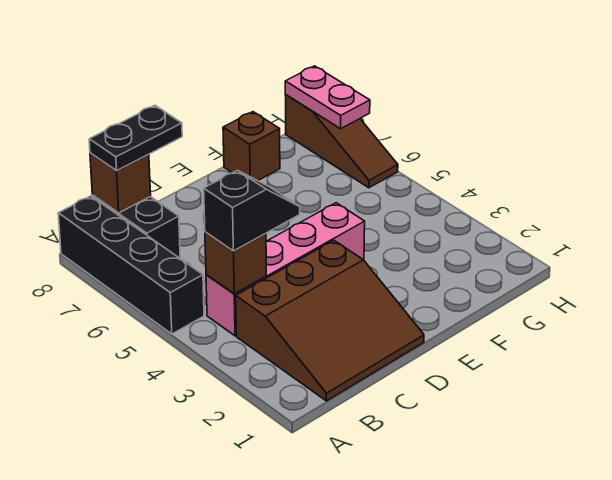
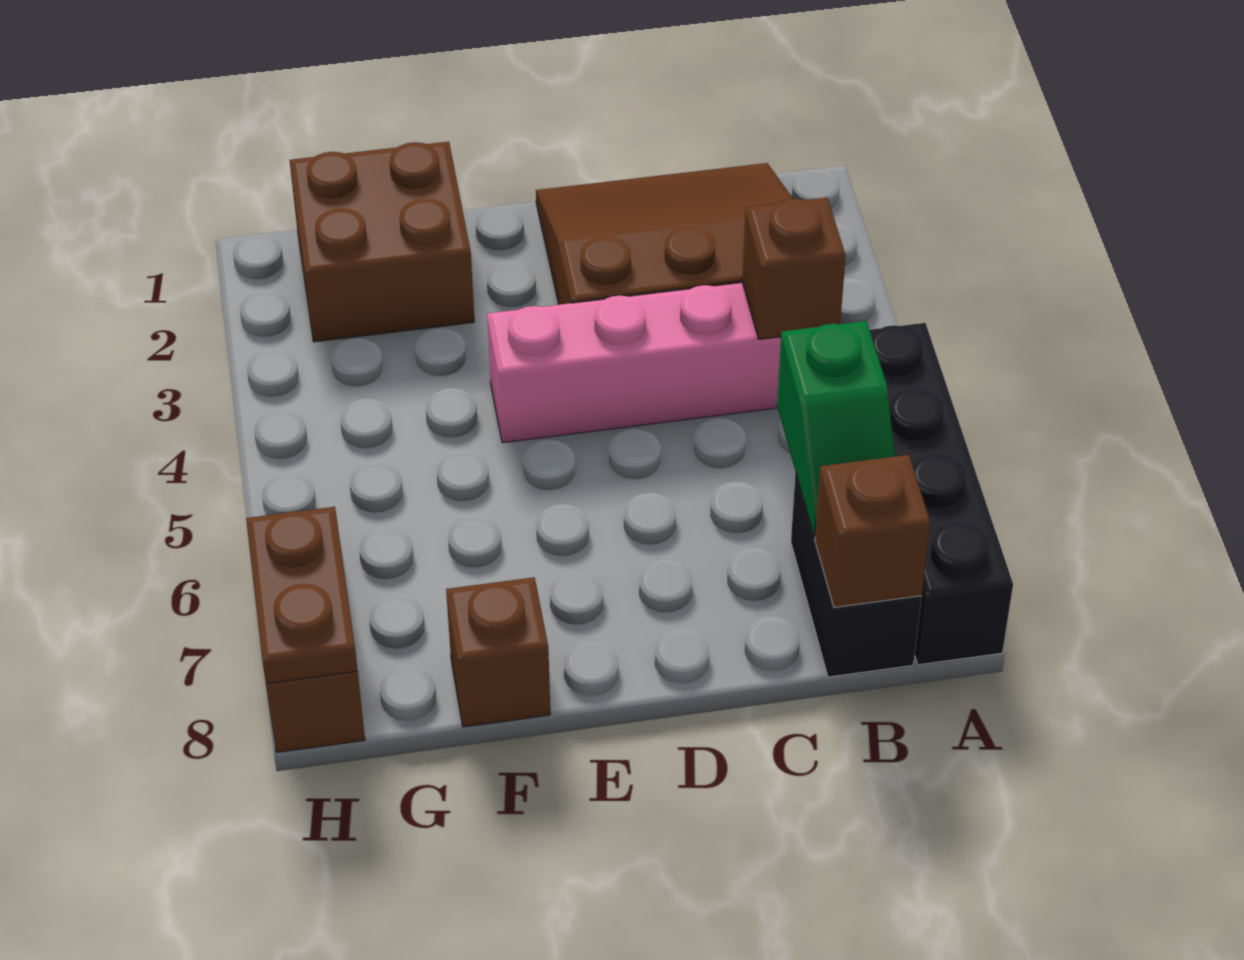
black 1x2 slope [204,170,300,251] -> none
none -> green 1x2 slope [777,321,895,536]
black 1x2 plate [89,106,182,171] -> none
none -> brown 2x2 brick [290,142,474,342]
pink 1x2 plate [285,66,370,129] -> brown 1x2 plate [246,507,357,684]

